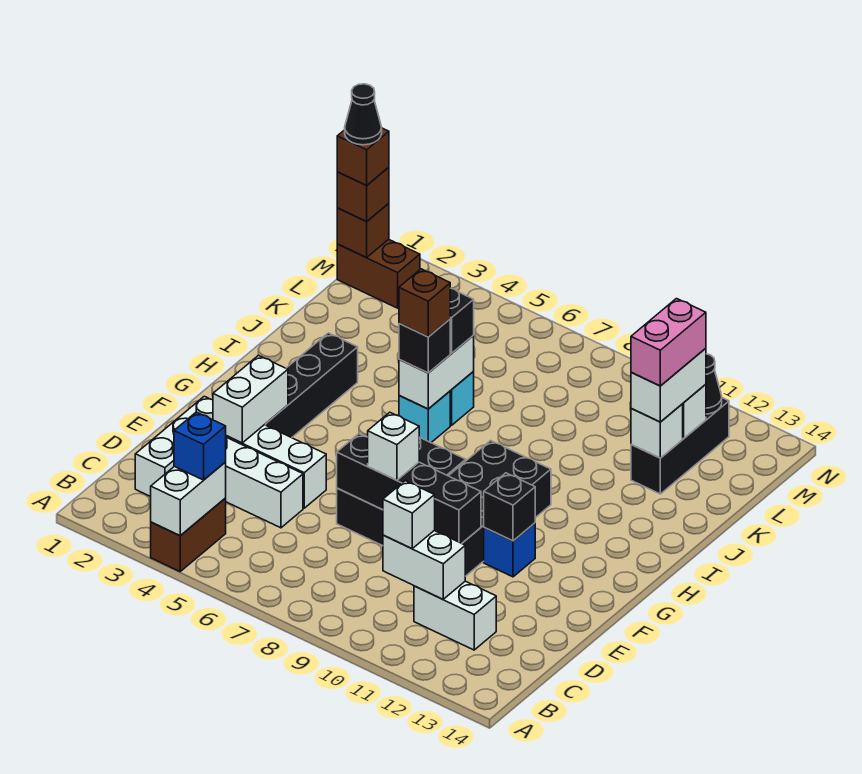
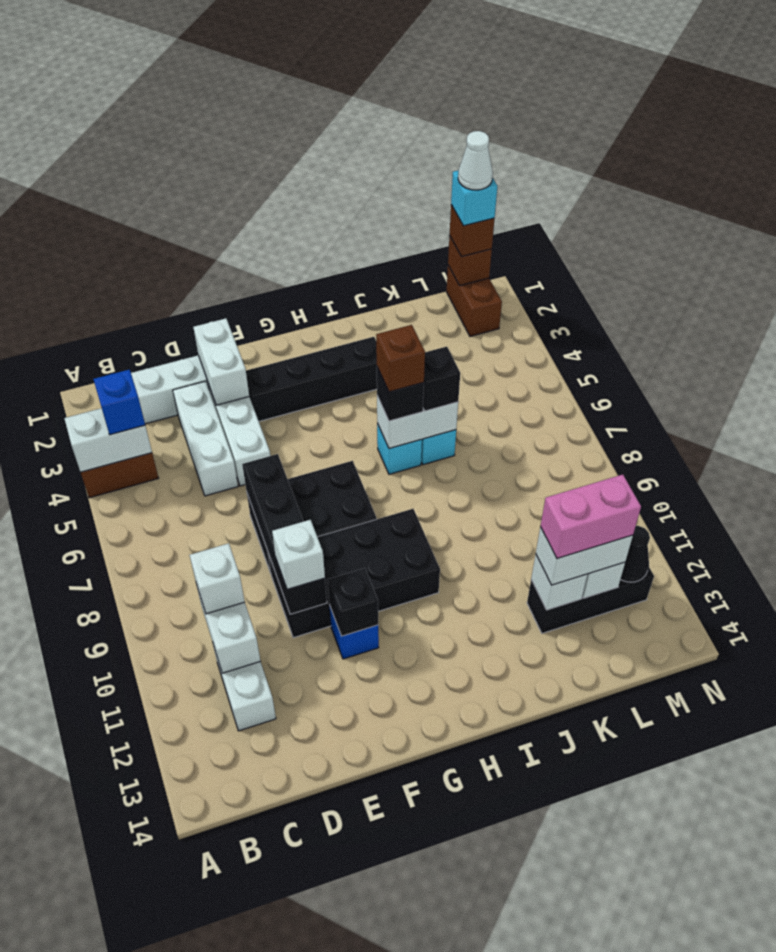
white 1x2 brick [213,355,288,443] -> white 1x2 brick turned to [193,318,249,405]
white 1x1 brick [368,412,420,480] -> white 1x1 brick moved to [272,520,325,589]
brown 1x1 brick [337,128,389,185] -> cyan 1x1 brick [451,170,497,226]
black 1x1 cone [345,84,382,145] -> white 1x1 cone [458,131,493,190]

